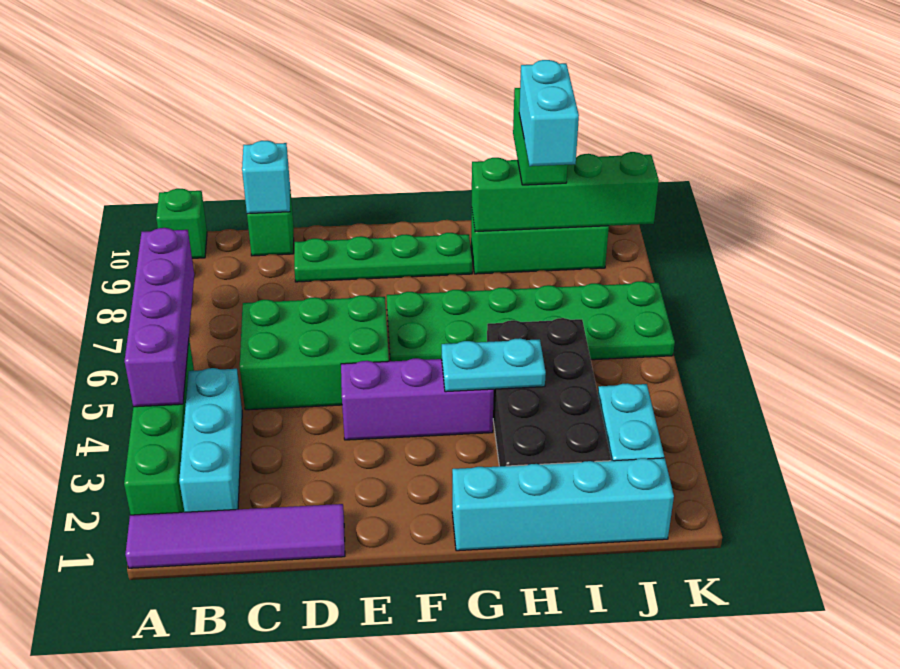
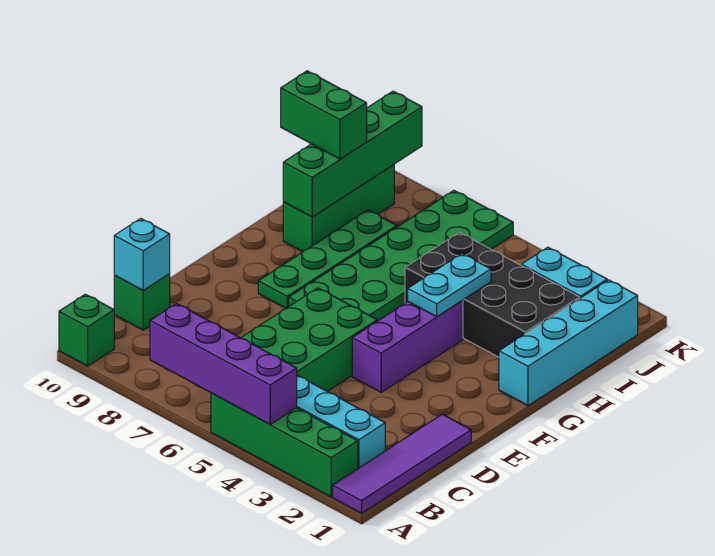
green 1x4 plate [294,233,472,282] -> green 1x4 plate moved to [258,210,397,308]
cyan 1x2 brick [519,60,579,166] -> none

